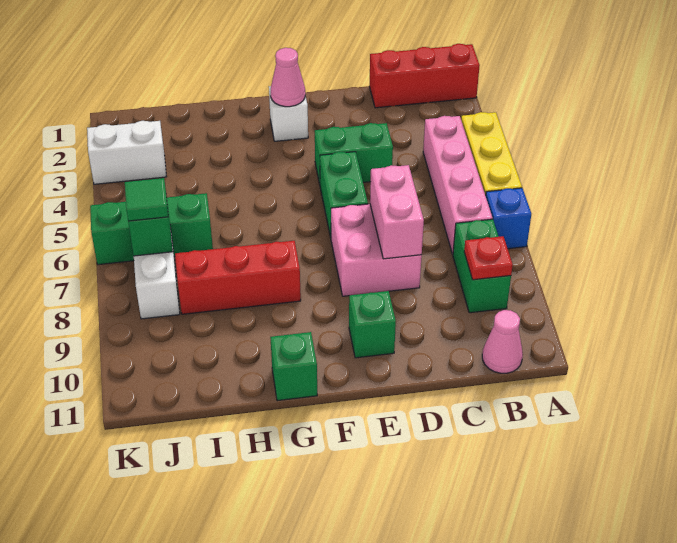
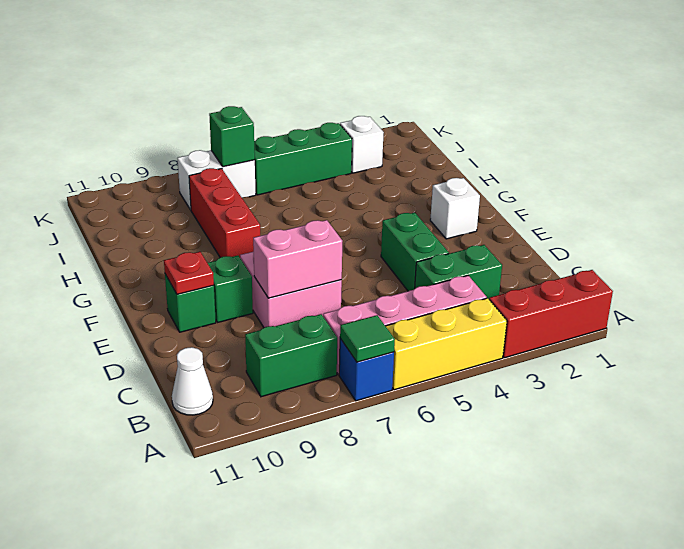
red 1x3 brick [369,44,480,108] -> red 1x3 brick turned to [489,270,613,358]
red 1x1 plate [464,236,513,280] -> red 1x1 plate moved to [164,252,214,294]
pink 1x1 cone [482,310,523,373] -> white 1x1 cone [172,347,213,415]
green 1x2 brick [320,152,368,238] -> green 1x2 brick moved to [415,245,502,299]
pink 1x1 cone [271,48,305,107] -> none
green 1x1 brick [270,332,317,401] -> green 1x1 brick moved to [208,256,253,322]
green 1x3 brick [90,193,213,265] -> green 1x3 brick turned to [254,123,352,195]
white 1x2 brick [87,121,167,184] -> white 1x1 brick [340,116,384,173]
green 1x1 tile [125,178,168,221] -> green 1x1 tile moved to [340,315,395,362]

